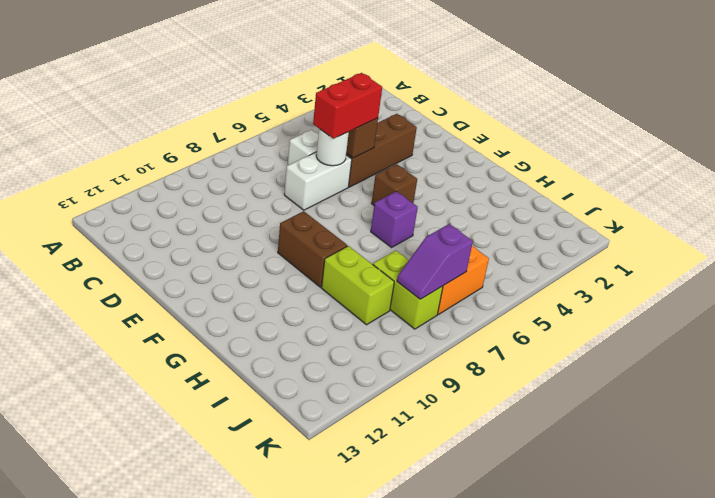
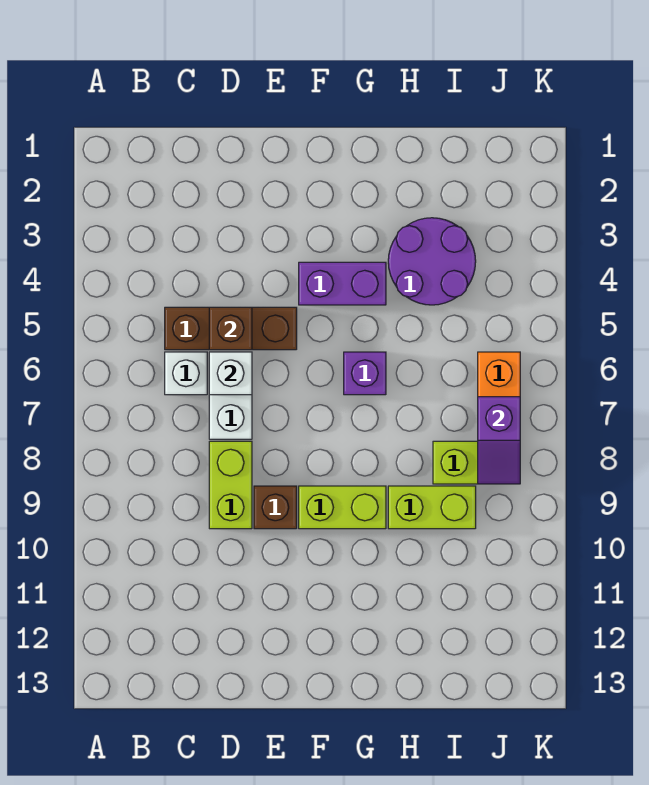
brown 1x3 brick [346,114,417,187] -> brown 1x3 brick turned to [165,307,297,350]
red 1x2 brick [313,73,382,139] -> none
white 1x1 round brick [316,129,349,166] -> white 1x1 brick [209,352,252,395]
none -> lime 1x2 brick [209,441,252,529]
none -> purple 1x2 brick [299,262,386,305]
brown 1x1 brick [371,164,417,205] -> brown 1x1 brick moved to [254,486,297,529]
brown 1x2 brick [278,211,347,287] -> lime 1x2 brick [299,486,386,529]
none -> purple 2x2 round brick [388,218,476,305]

